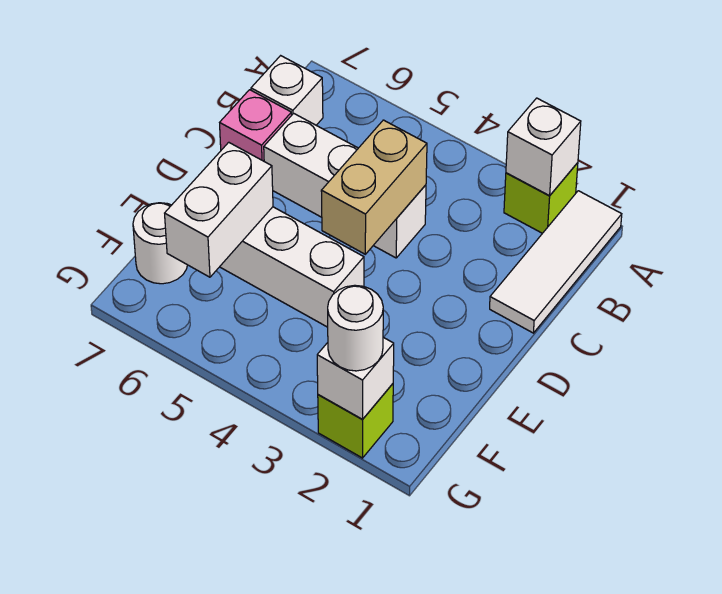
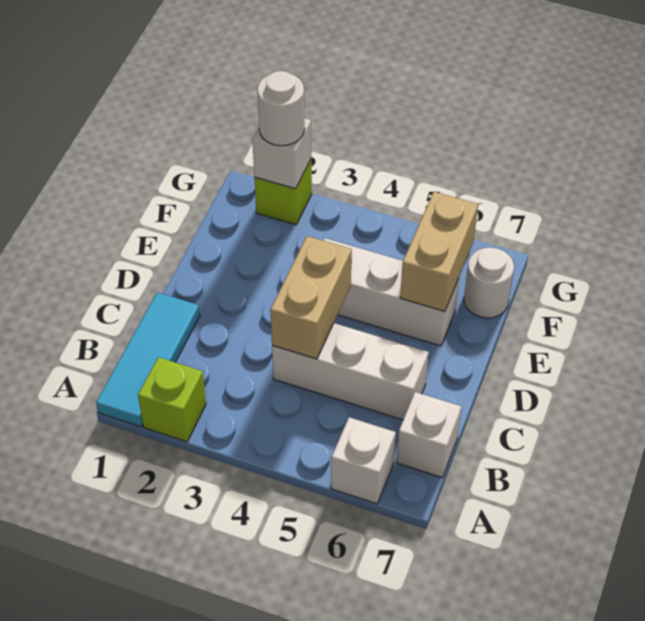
white 1x3 tile [490,191,622,333] -> cyan 1x3 tile [96,292,200,427]
white 1x1 brick [506,98,581,196] -> white 1x1 brick moved to [331,417,396,504]
pink 1x1 brick [220,90,292,161] -> none
white 1x2 brick [165,142,273,277] -> tan 1x2 brick [400,192,478,312]

